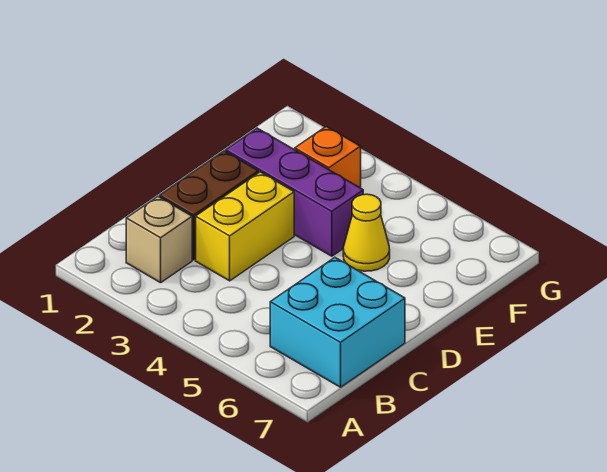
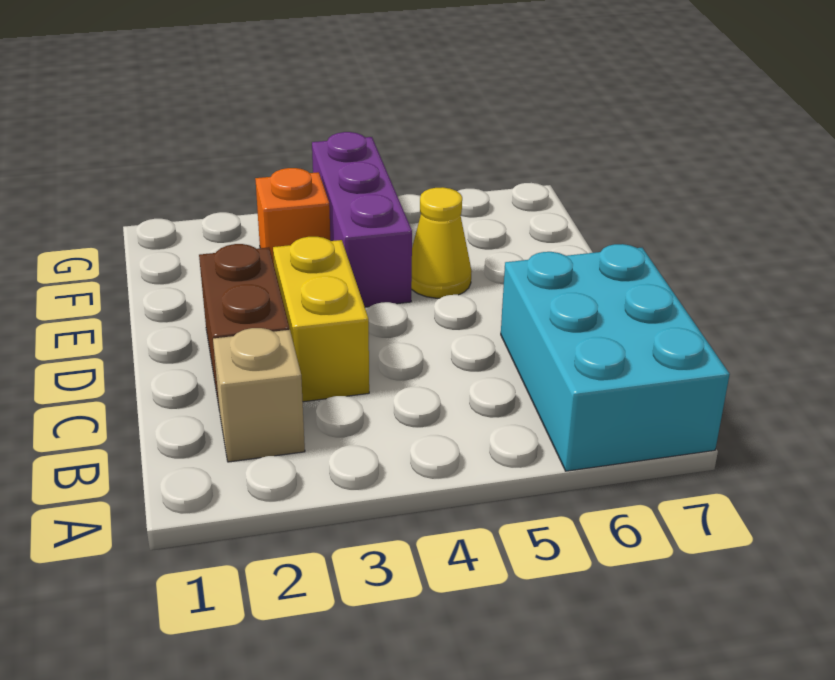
cyan 2x2 brick [270,258,405,387] -> cyan 2x3 brick [501,244,730,471]
purple 1x3 brick [226,128,363,256] -> purple 1x3 brick turned to [312,132,412,307]

